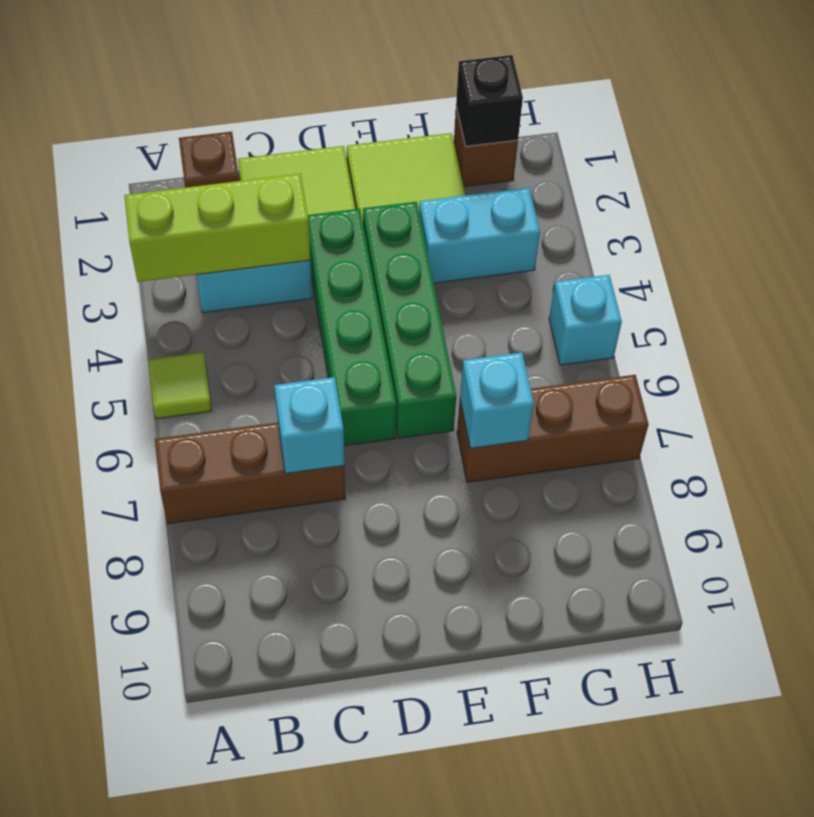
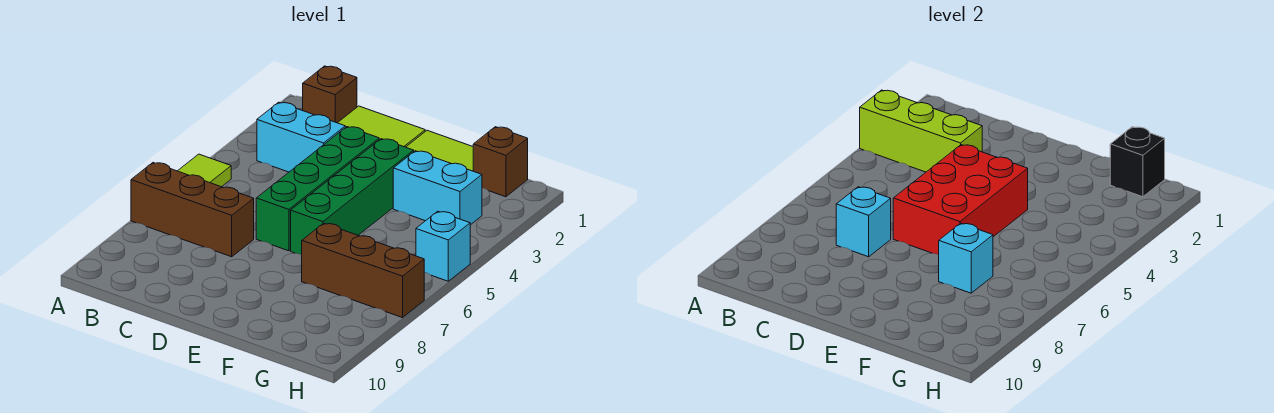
none -> red 2x3 brick [893,145,1028,254]

